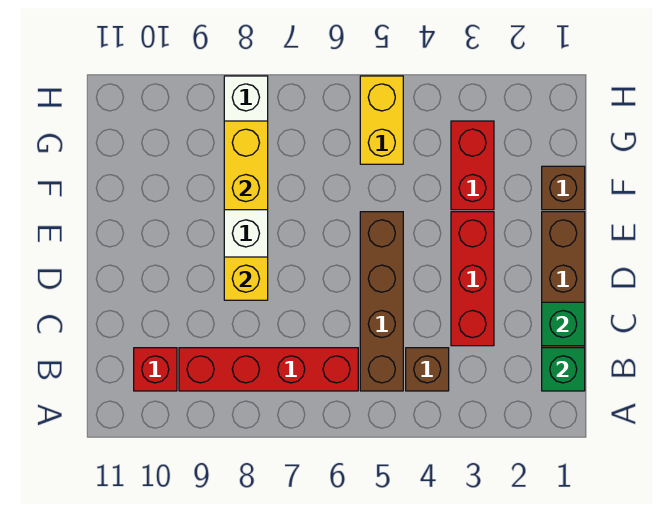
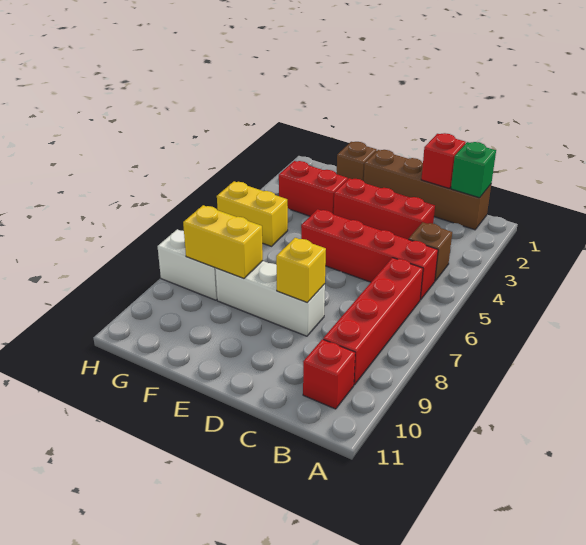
brown 1x4 brick [360,212,403,391] -> red 1x4 brick [301,209,438,300]
green 1x1 brick [542,302,585,346] -> red 1x1 brick [421,133,466,188]

